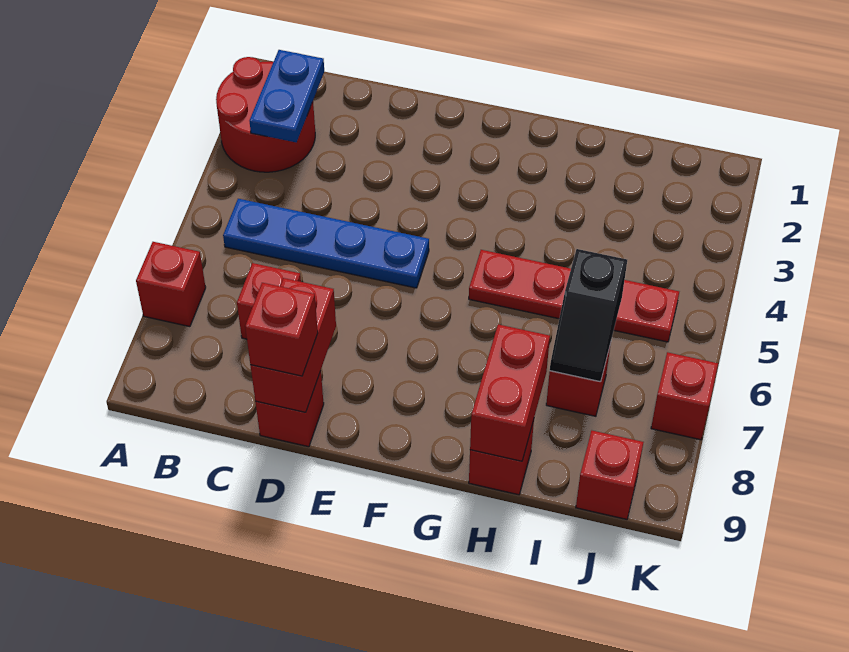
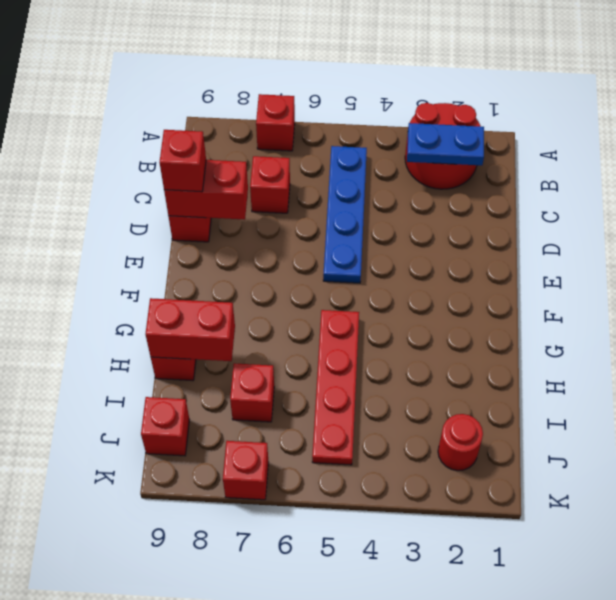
black 1x2 slope [550,249,627,382] -> none
none -> red 1x1 round brick [438,414,483,471]

